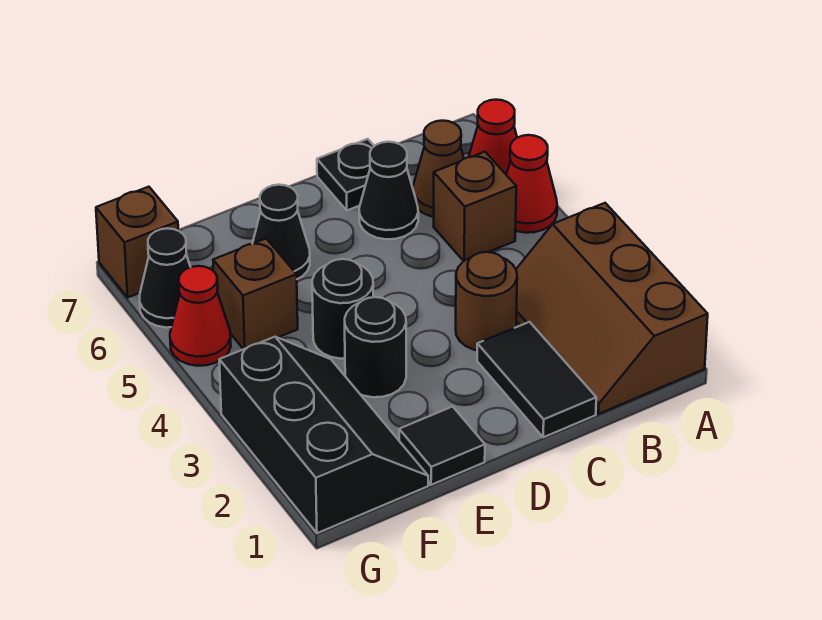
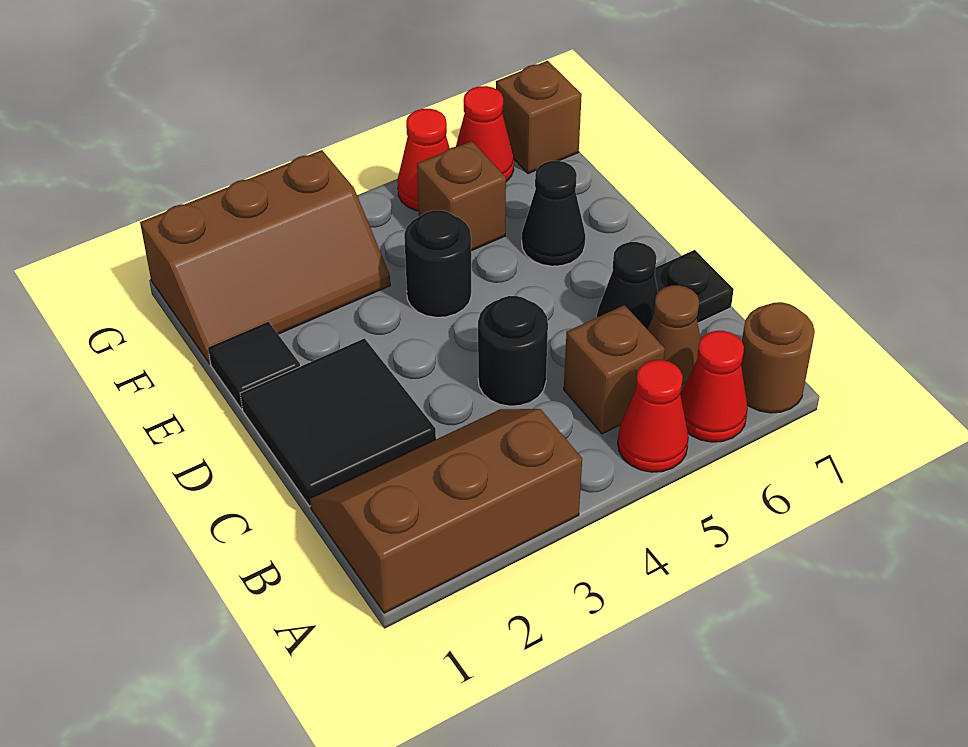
black 1x2 tile [477,322,596,437] -> black 2x2 tile [240,338,436,506]
brown 1x1 round brick [456,252,517,350] -> brown 1x1 round brick moved to [741,302,815,413]
black 1x1 round brick [345,297,406,397] -> black 1x1 round brick moved to [478,296,548,406]
black 2x3 slope [219,337,428,533] -> brown 2x3 slope [140,150,390,364]
black 1x1 cone [140,228,190,328] -> red 1x1 cone [456,86,514,182]

